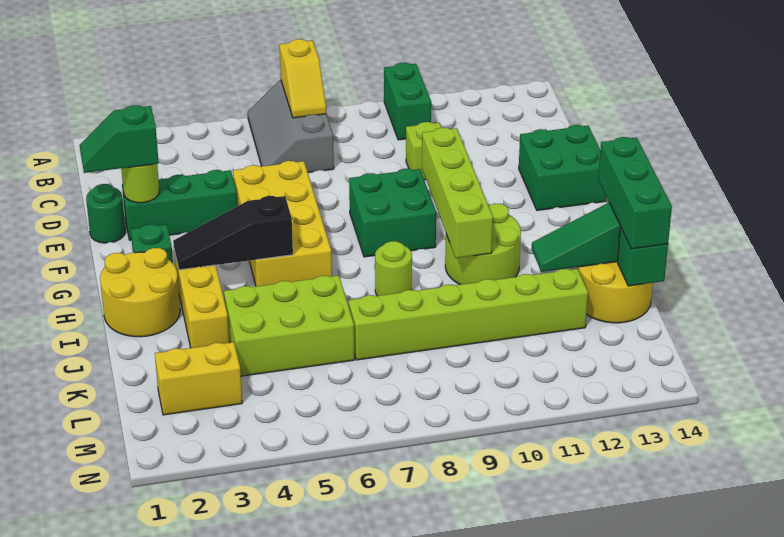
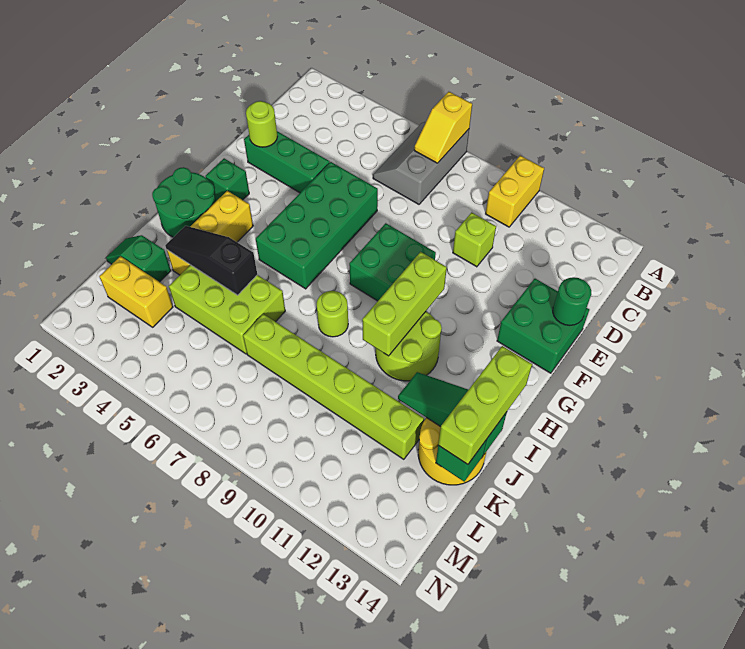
green 1x2 brick [384,63,431,140] -> yellow 1x2 brick [486,155,544,227]
green 1x1 round brick [86,184,125,243] -> green 1x1 round brick moved to [553,277,591,325]
green 1x2 slope [80,105,159,173] -> green 1x2 slope moved to [106,235,171,282]
yellow 2x4 brick [233,161,332,286] -> green 2x4 brick [256,162,378,289]
lime 1x4 brick [422,128,493,258] -> lime 1x3 brick [362,252,447,356]
yellow 2x2 round brick [100,248,180,337] -> green 2x2 round brick [152,167,216,237]
black 1x3 slope [173,196,293,270] -> black 1x3 slope moved to [165,226,257,295]
green 1x3 brick [598,137,672,249] -> lime 1x3 brick [438,346,532,464]

